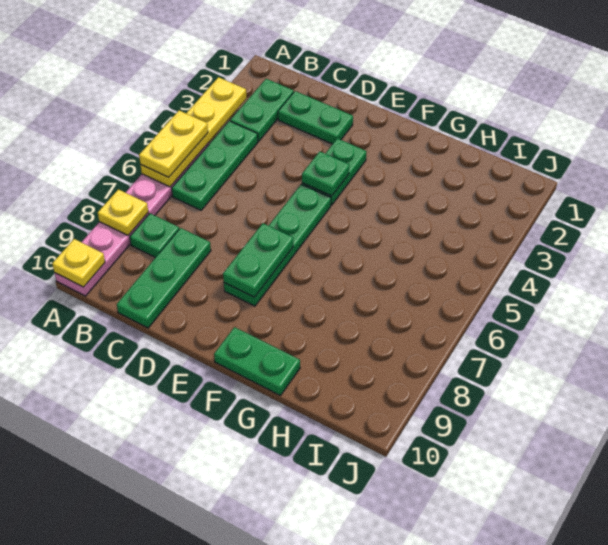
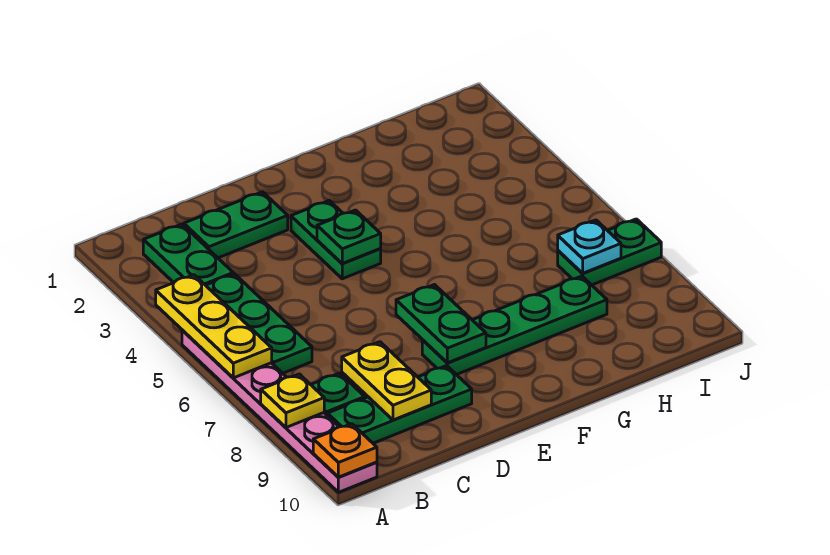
yellow 1x4 plate [141,77,247,187] -> yellow 1x3 plate [156,275,272,378]
yellow 1x2 plate [139,111,208,177] -> yellow 1x2 plate moved to [342,342,431,420]
yellow 1x1 plate [52,239,105,287] -> orange 1x1 plate [313,424,377,477]
green 1x3 plate [117,228,211,328] -> green 1x3 plate turned to [328,366,472,443]
green 1x4 plate [224,184,331,306] -> green 1x4 plate turned to [422,276,607,375]
green 1x2 plate [214,327,300,396] -> green 1x2 plate moved to [558,219,661,285]
none -> cyan 1x1 plate [558,220,621,273]

